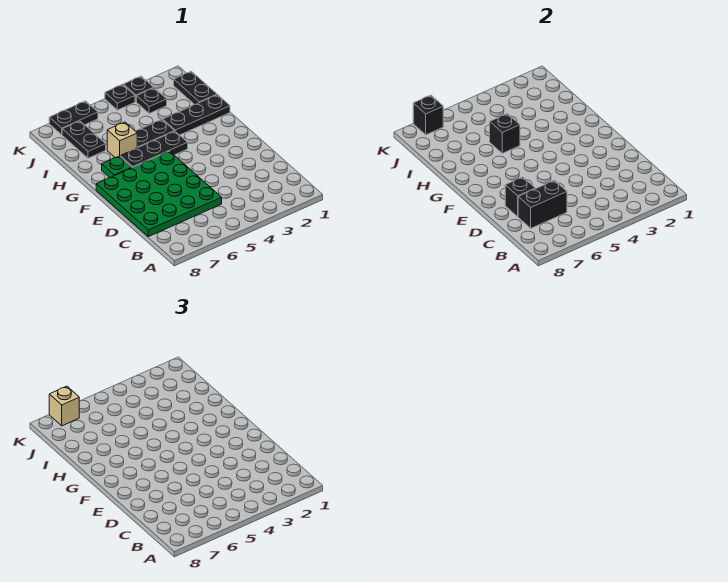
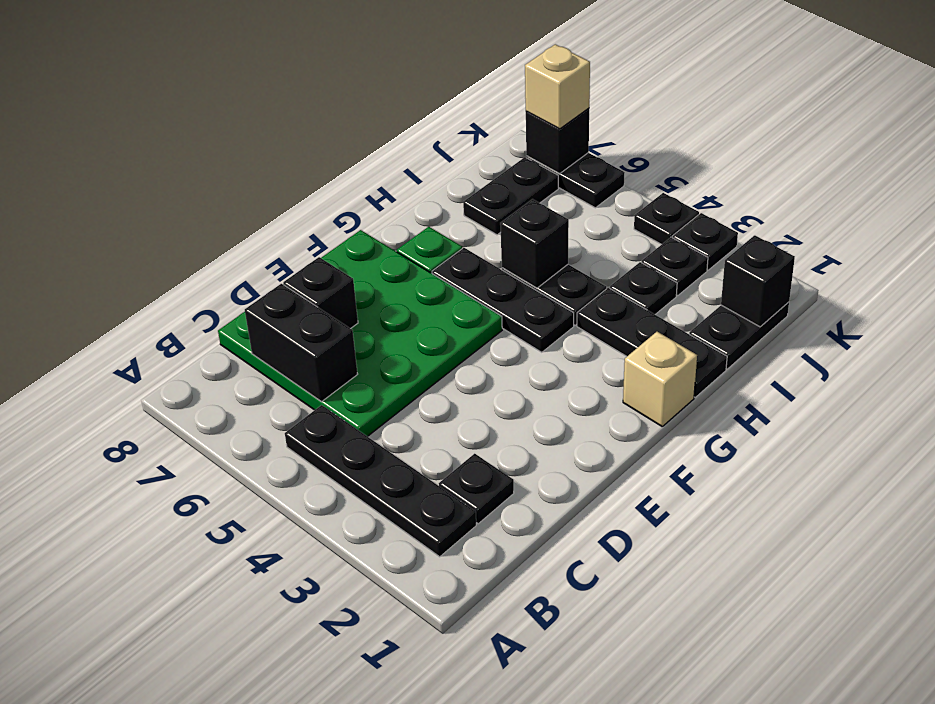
none -> black 1x4 plate [285,405,476,557]
none -> black 1x1 plate [439,454,514,524]
tan 1x1 brick [107,122,137,158] -> tan 1x1 brick moved to [623,332,697,426]
none -> black 1x1 plate [610,262,677,314]
none -> black 1x1 brick [721,235,795,327]

